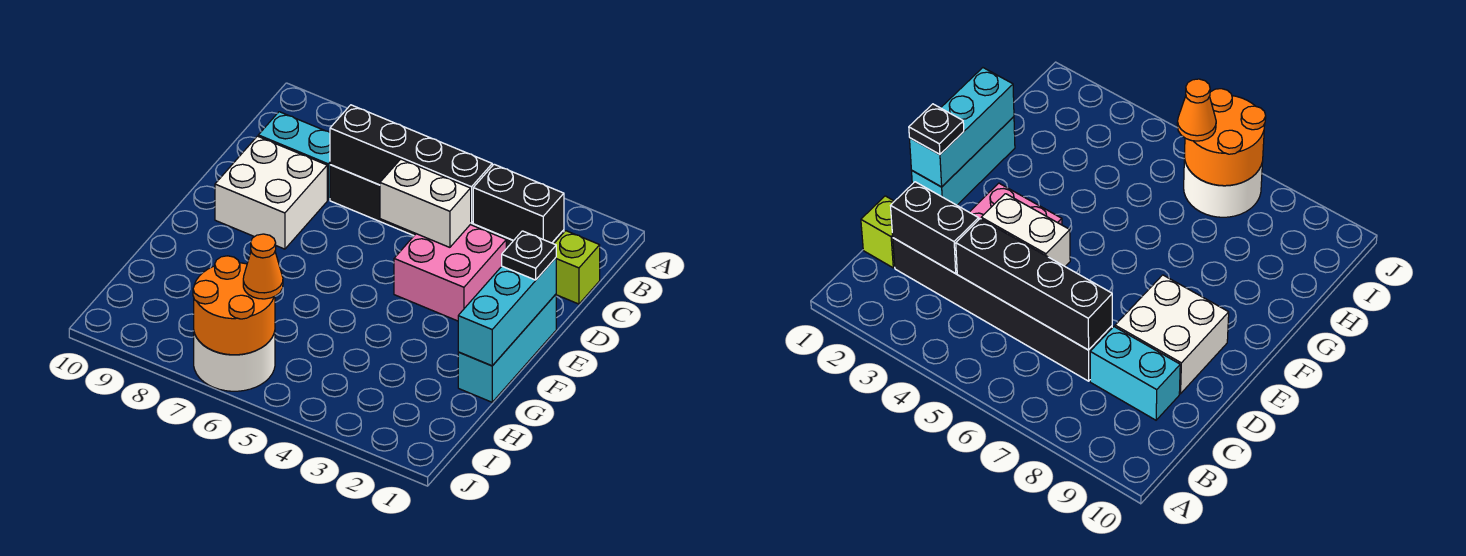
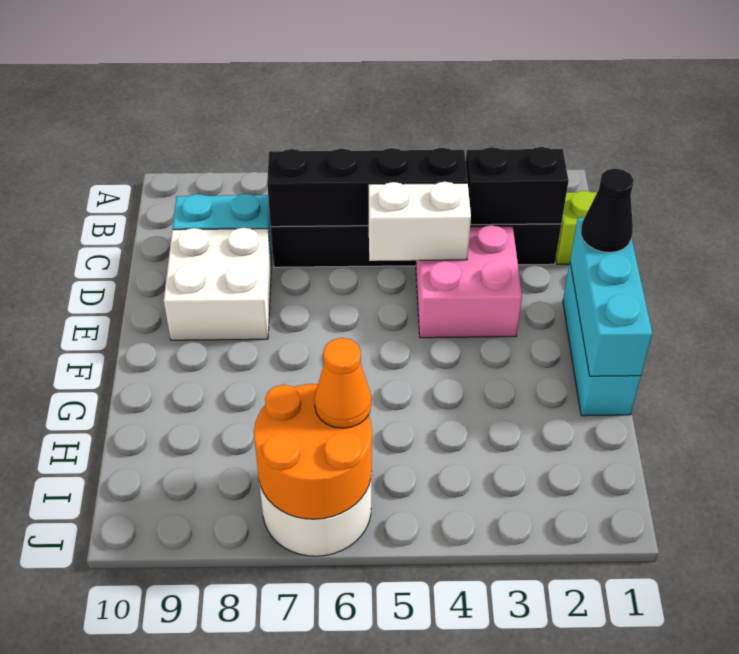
black 1x1 plate [502,231,556,280] -> black 1x1 cone [581,168,634,252]

